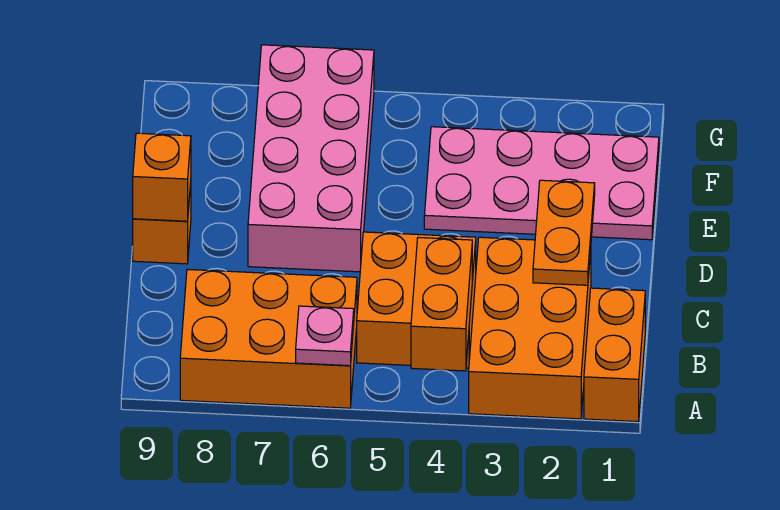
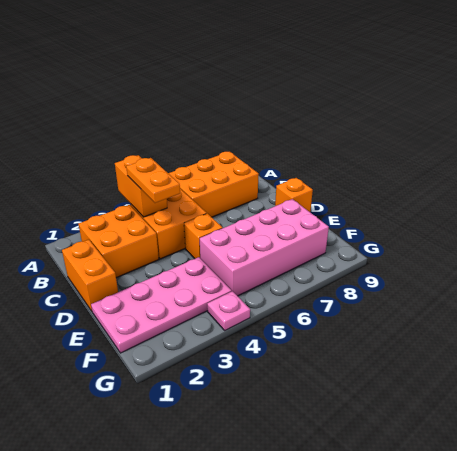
orange 1x2 brick [584,288,645,422] -> orange 1x2 brick moved to [62,240,118,311]
orange 2x3 brick [469,237,591,419] -> orange 2x2 brick [78,205,159,278]
pink 1x1 plate [296,306,354,366] -> pink 1x1 plate moved to [207,291,250,330]
orange 1x2 plate [533,180,595,285] -> orange 1x2 plate moved to [126,158,180,203]
pink 2x4 brick [248,45,374,272] -> pink 2x4 brick turned to [200,199,329,296]
orange 1x1 brick [133,133,191,221] -> orange 1x1 brick moved to [184,213,222,259]

